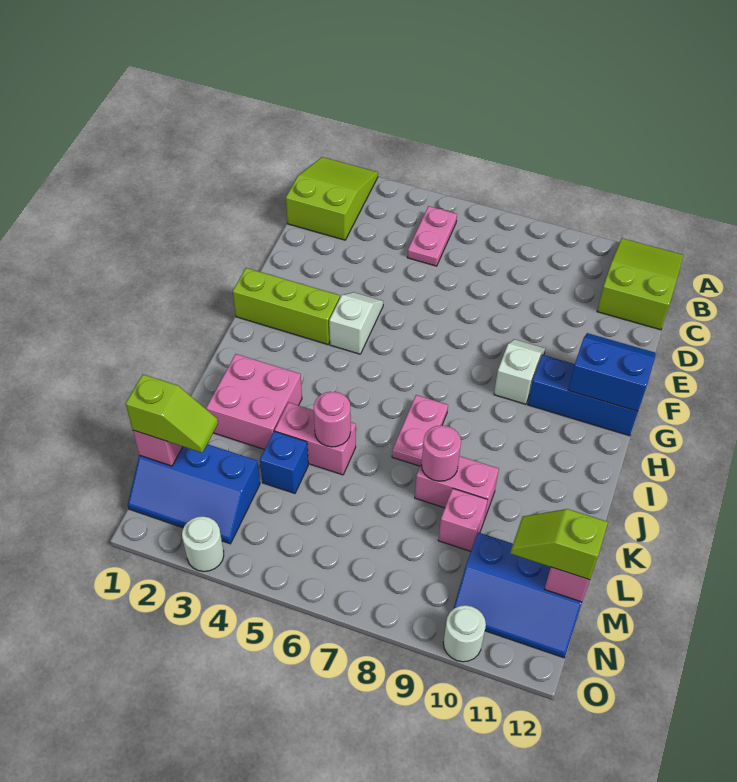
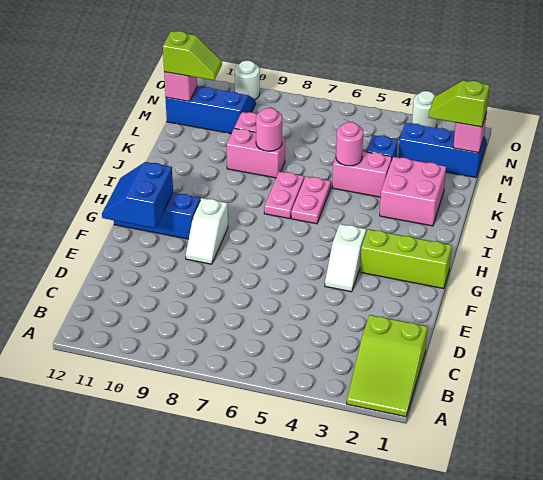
lime 2x3 slope [597,238,683,330] -> none
pink 1x2 plate [407,206,457,266] -> pink 1x2 plate moved to [291,176,331,224]
blue 2x2 slope [568,333,656,411] -> blue 2x2 slope turned to [102,162,173,228]

